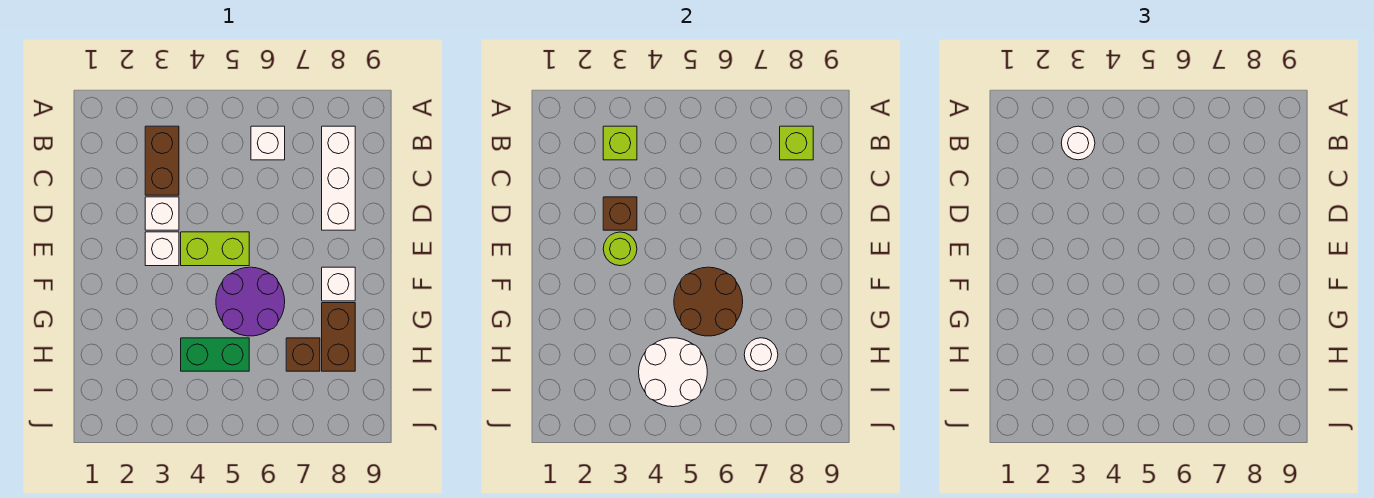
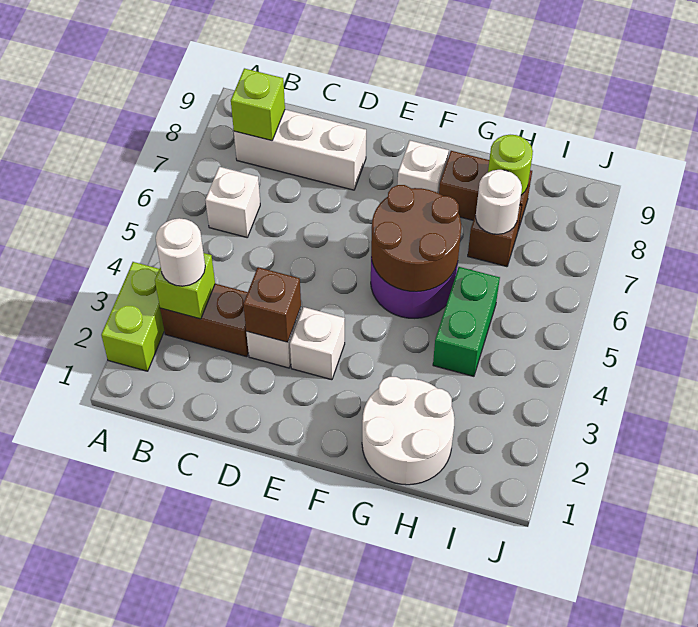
lime 1x1 round brick [603,232,637,266] -> lime 1x1 round brick moved to [488,135,533,195]
lime 1x2 brick [181,232,249,266] -> lime 1x2 brick moved to [101,262,164,371]
white 2x2 round brick [639,338,707,407] -> white 2x2 round brick moved to [362,377,454,485]

